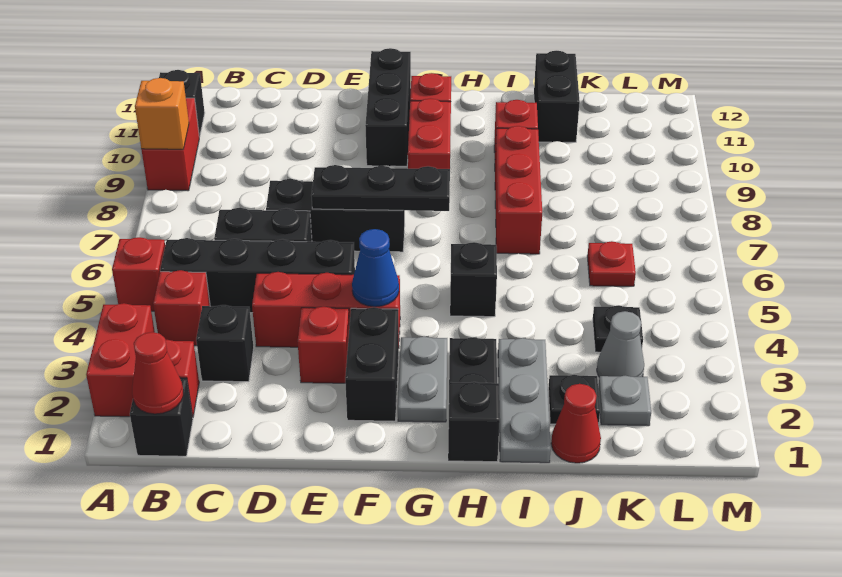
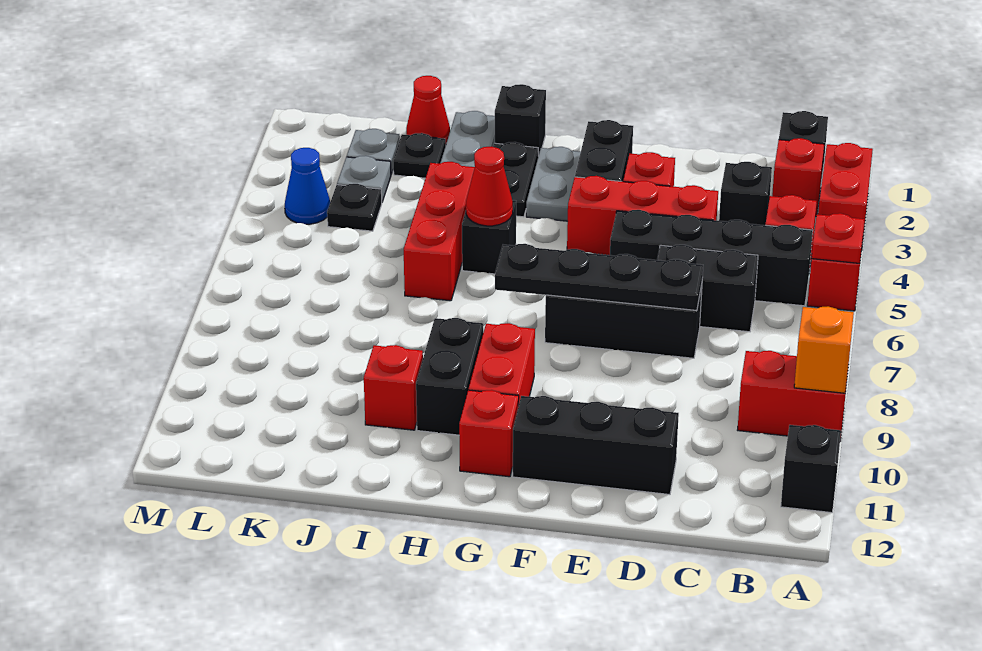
red 1x2 brick [141,98,199,191] -> red 1x2 brick turned to [738,351,848,441]
red 1x1 cone [132,332,183,414] -> red 1x1 cone moved to [466,147,513,226]
black 1x3 plate [311,165,450,211] -> black 1x4 plate [495,244,703,311]
blue 1x1 cone [352,229,399,307] -> blue 1x1 cone moved to [285,148,330,224]
black 1x3 brick [365,48,411,166] -> black 1x3 brick turned to [513,396,679,495]
red 1x3 brick [495,126,542,254] -> red 1x3 brick moved to [404,162,475,301]
black 1x2 brick [534,51,580,142] -> black 1x2 brick moved to [416,318,483,435]
grey 1x1 cone [597,311,644,377] -> grey 1x1 plate [337,156,391,202]
red 1x1 plate [587,241,636,286] -> red 1x1 plate moved to [811,213,865,263]

